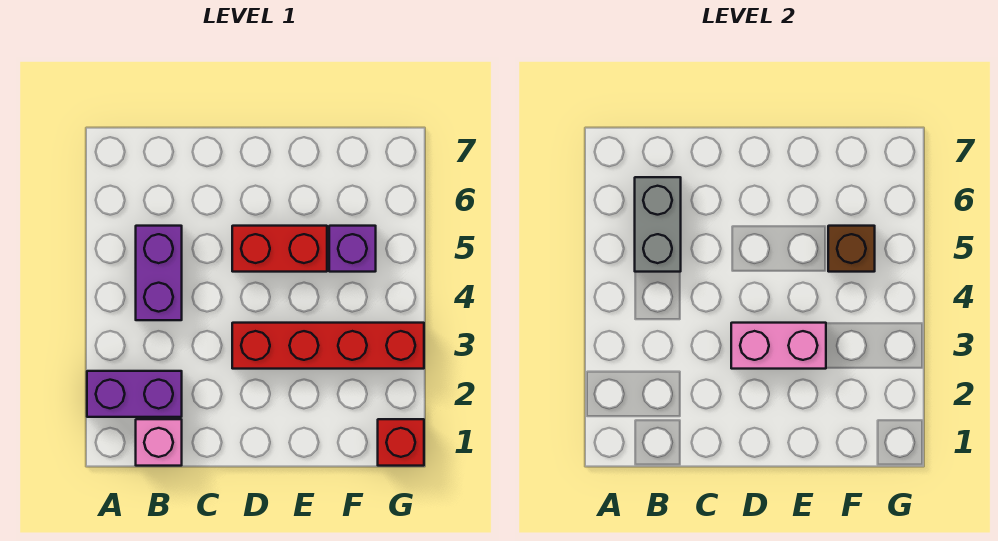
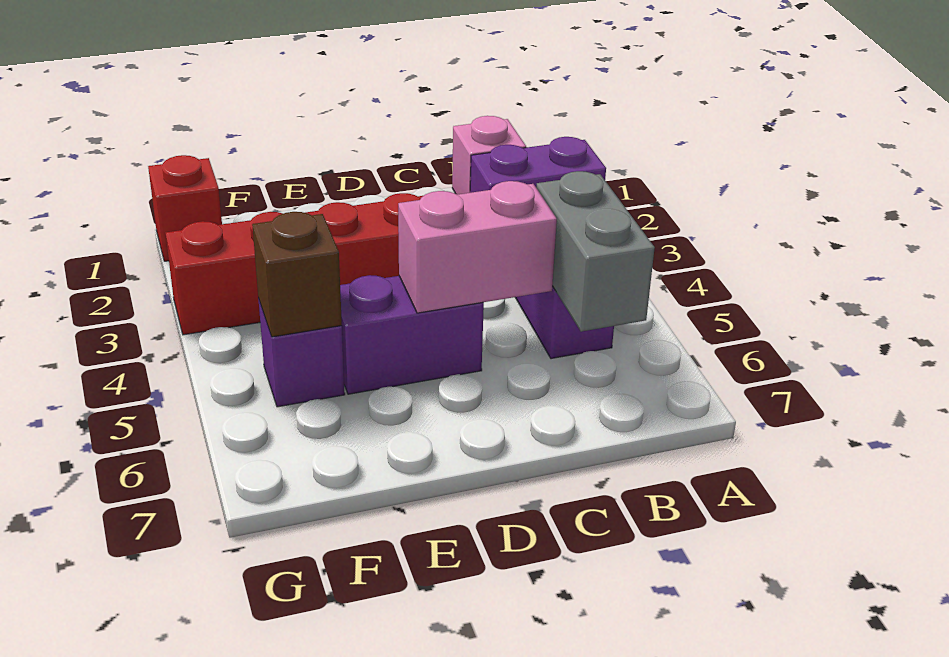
pink 1x2 brick [731,323,826,369] -> pink 1x2 brick moved to [398,181,557,313]
red 1x2 brick [232,226,327,272] -> purple 1x2 brick [340,275,484,394]

